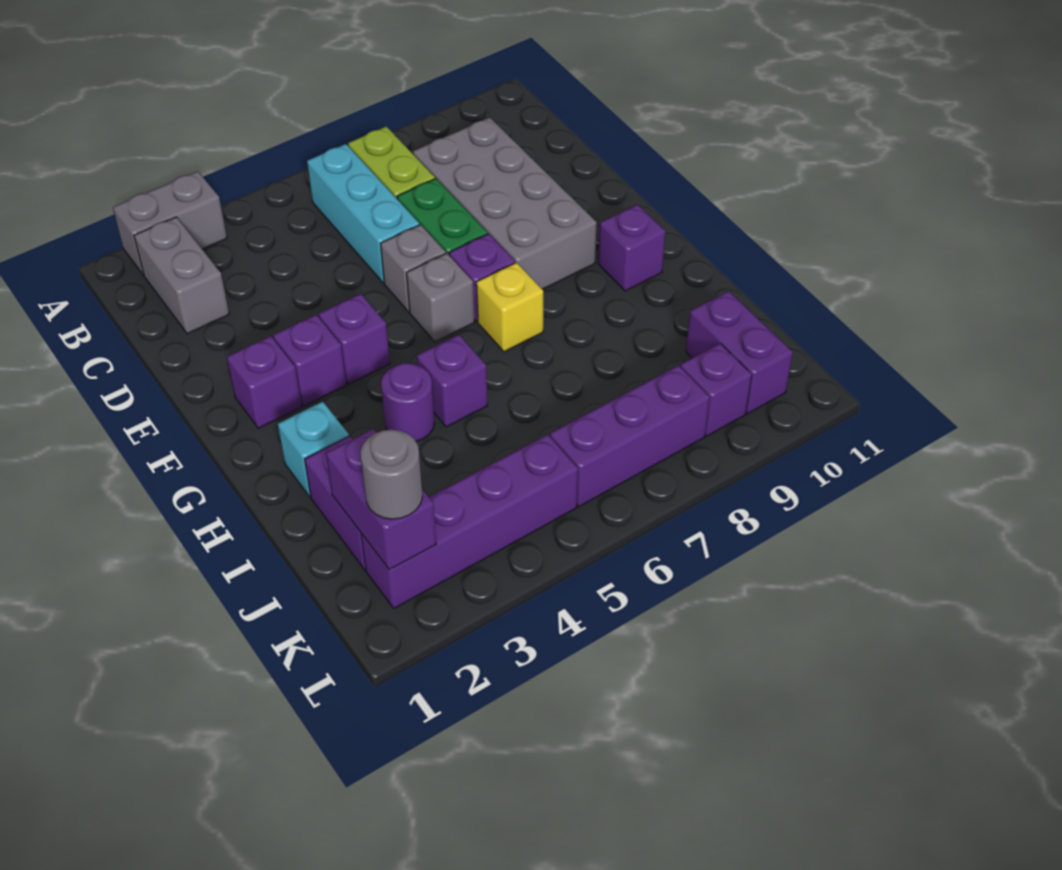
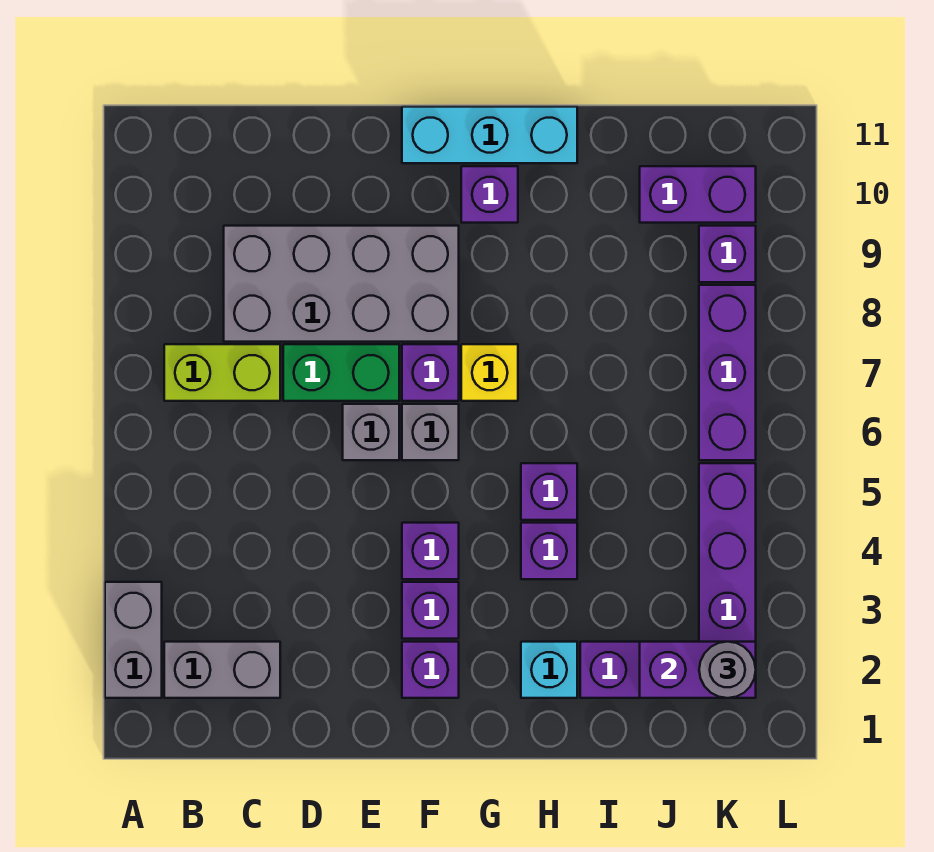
cyan 1x3 brick [307,144,420,283] -> cyan 1x3 brick moved to [402,107,577,163]
purple 1x1 round brick [381,363,435,441] -> purple 1x1 brick [521,523,577,579]

